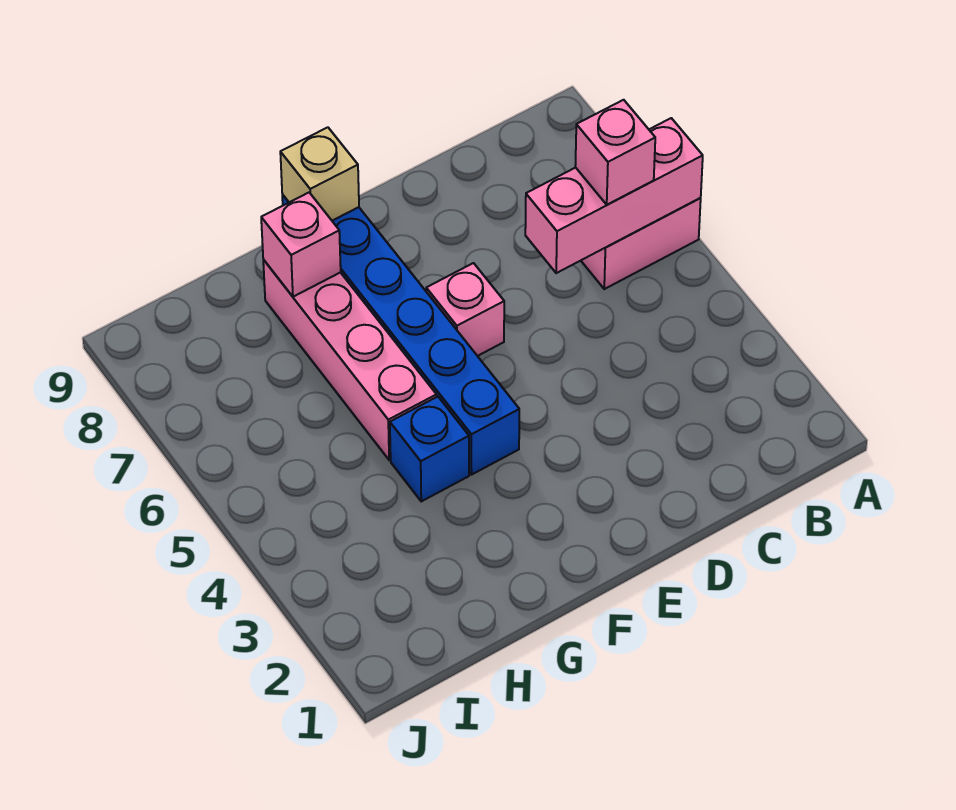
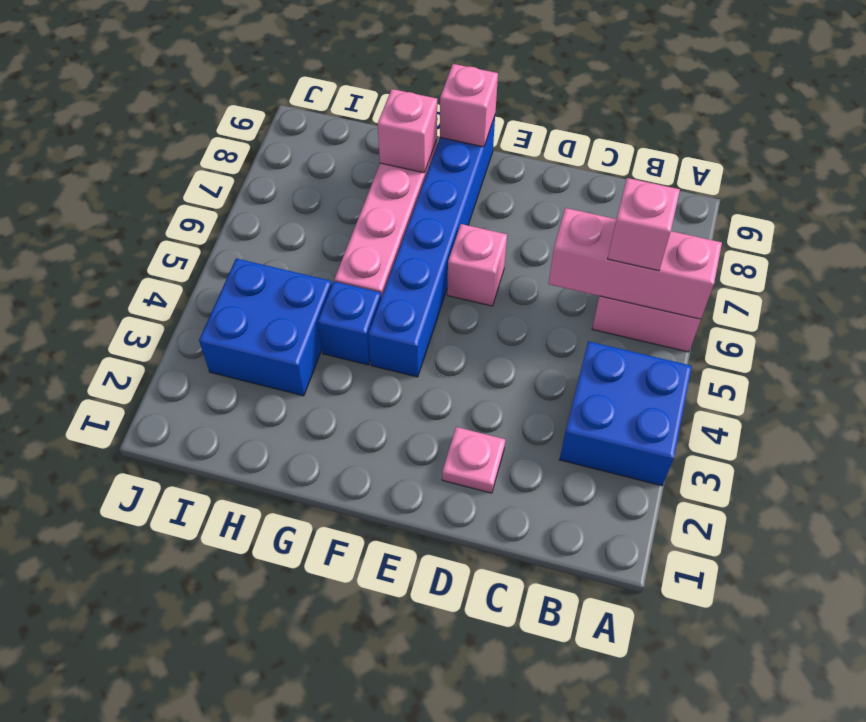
none -> blue 2x2 brick [559,341,692,486]
none -> pink 1x1 plate [442,427,505,493]
tan 1x1 brick [280,127,359,221] -> pink 1x1 brick [440,64,498,147]
none -> blue 2x2 brick [199,258,332,396]

